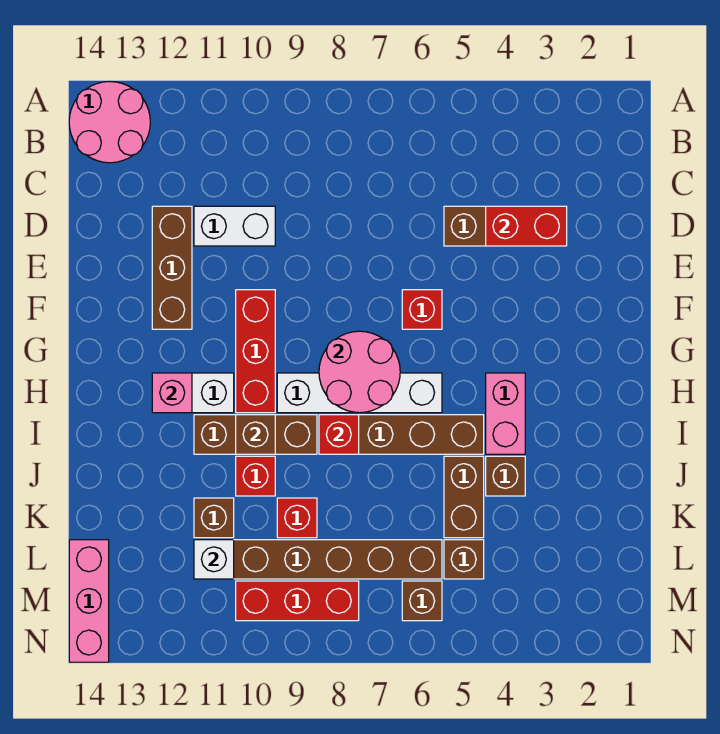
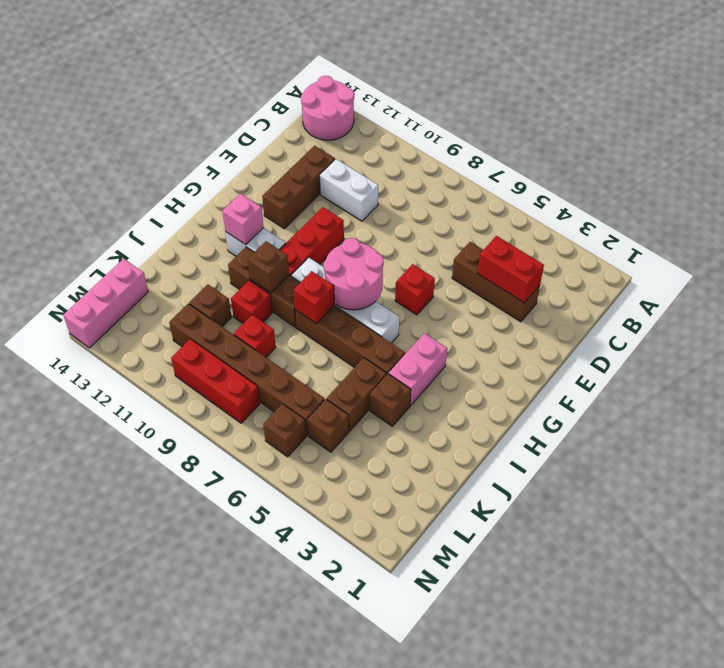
white 1x1 brick [194,540,234,579] -> none

